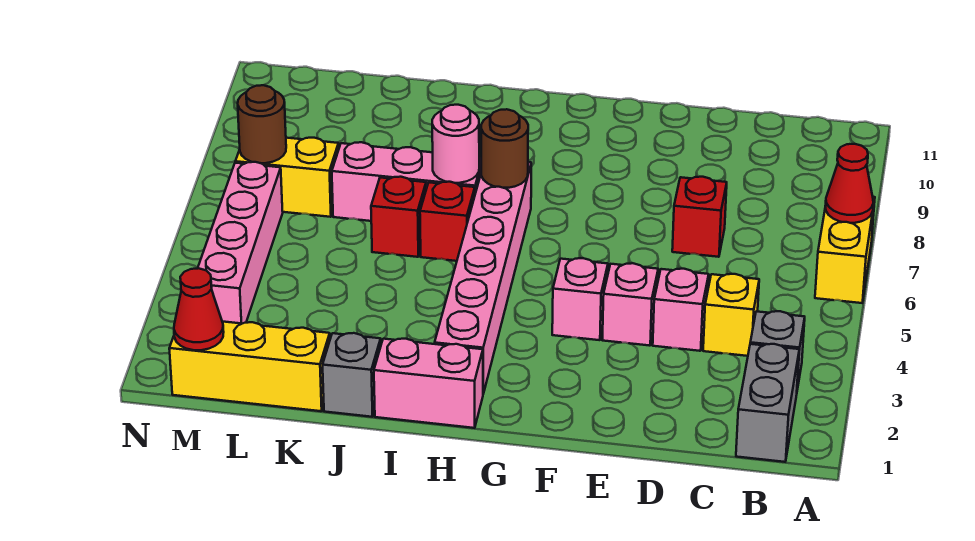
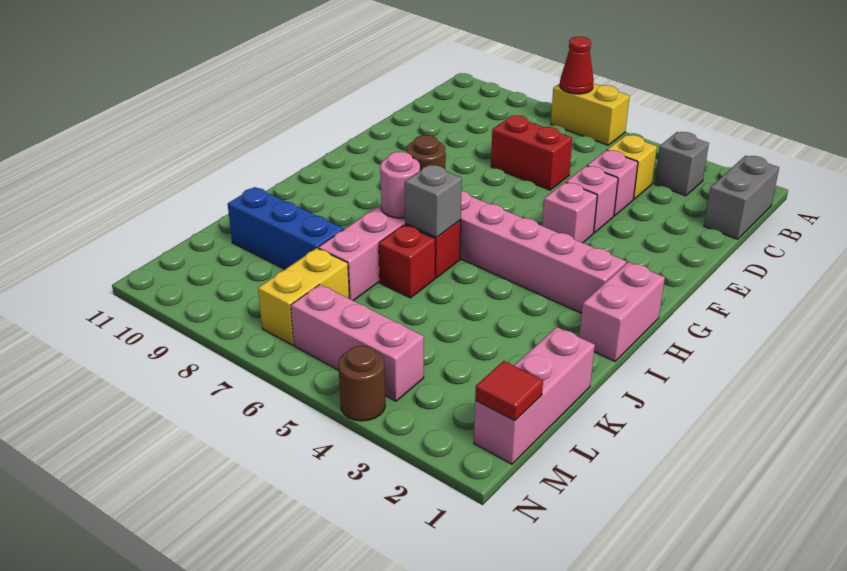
grey 1x2 brick [736,344,799,462] -> grey 1x2 brick turned to [704,156,779,239]
red 1x1 brick [672,177,727,257] -> red 1x2 brick [491,115,572,190]
grey 1x1 brick [323,333,381,417] -> grey 1x1 brick moved to [405,165,462,237]
yellow 1x3 brick [169,322,330,411] -> pink 1x3 brick [474,327,595,464]
none -> blue 1x3 brick [228,187,344,269]
red 1x1 cone [174,268,224,350] -> red 1x1 tile [475,361,543,421]
pink 1x4 brick [198,162,283,324] -> pink 1x3 brick [291,284,424,401]
brown 1x1 round brick [238,85,286,163] -> brown 1x1 round brick moved to [338,346,385,421]

